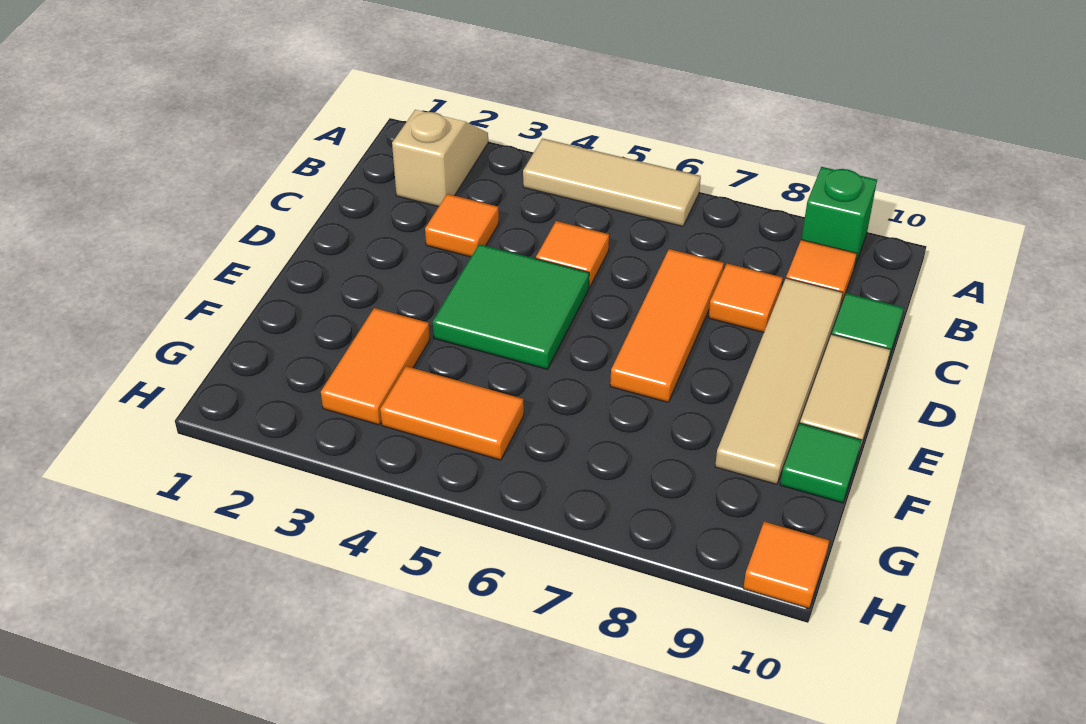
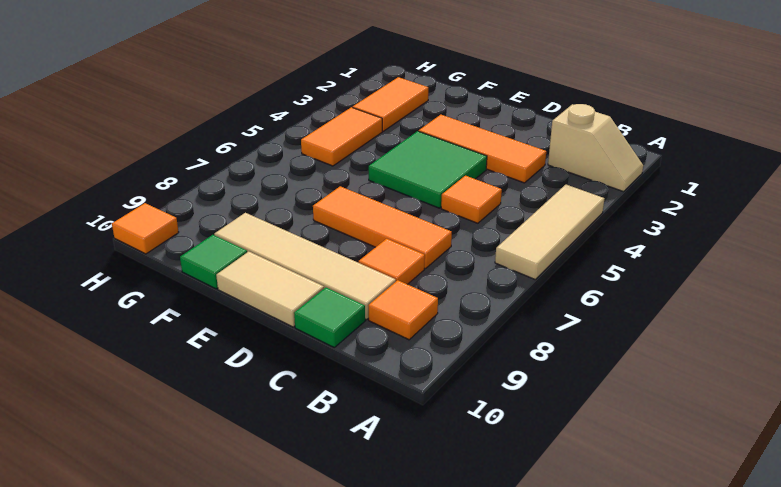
green 1x1 brick [801,167,877,268] -> none
orange 1x1 tile [425,194,499,257] -> orange 1x3 tile [419,115,546,183]
orange 1x2 tile [321,308,430,425] -> orange 1x2 tile turned to [353,77,428,131]

